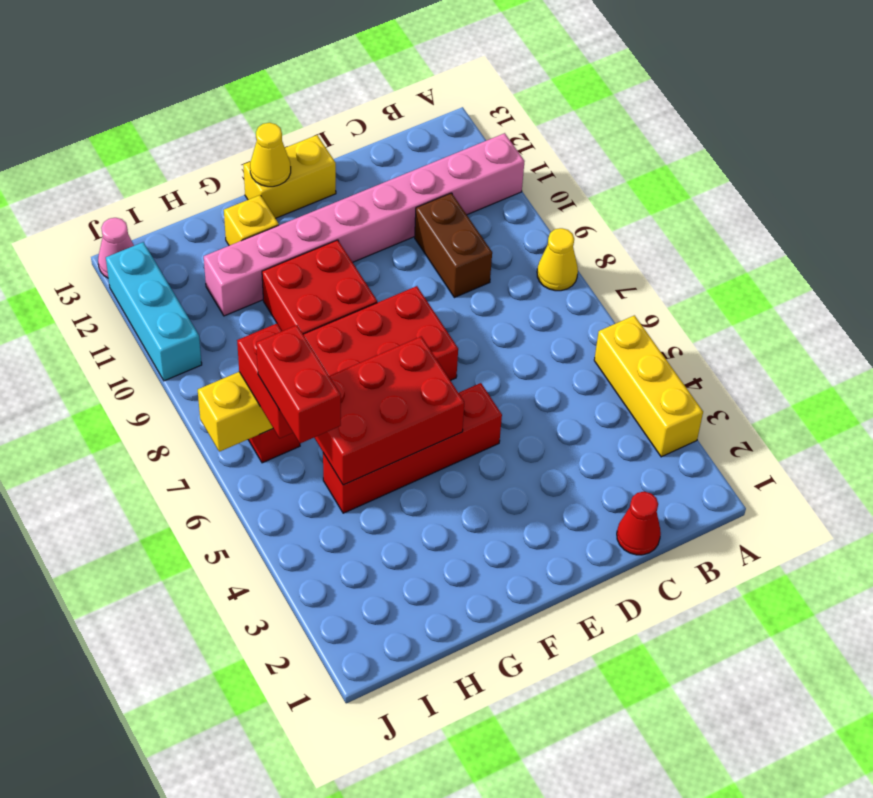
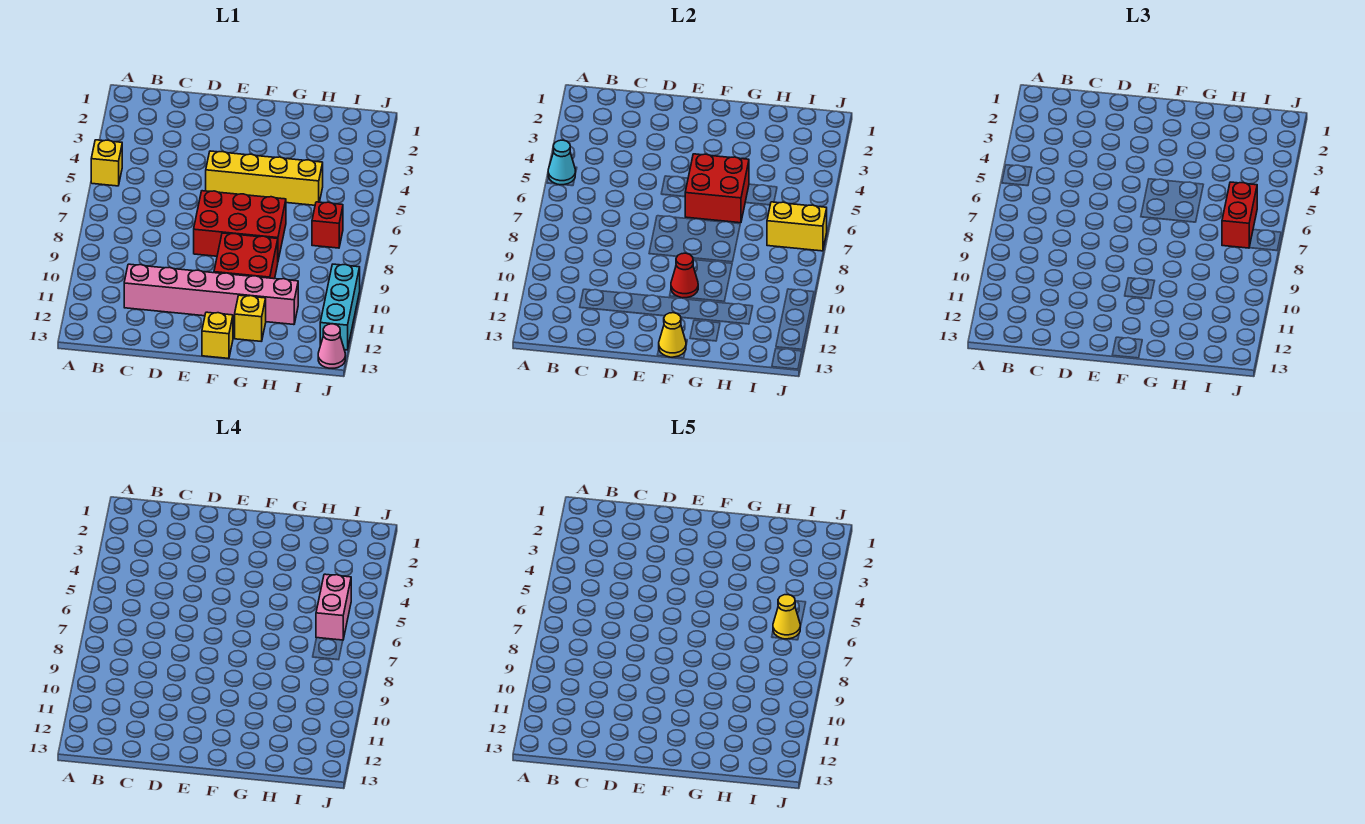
yellow 1x3 brick [594,315,703,457] -> yellow 1x1 brick [91,140,122,186]
none -> cyan 1x1 cone [548,140,575,185]
yellow 1x1 cone [537,228,578,291] -> yellow 1x1 cone moved to [773,595,800,639]
pink 1x8 brick [204,133,525,316] -> pink 1x6 brick [124,264,298,325]
red 1x1 cone [617,492,661,555] -> red 1x1 cone moved to [671,253,698,298]
brown 1x2 brick [415,193,492,298] -> none
red 1x4 brick [323,383,502,513] -> yellow 1x4 brick [206,151,323,205]
yellow 1x2 brick [243,135,336,218] -> yellow 1x1 brick [202,312,233,359]
red 2x3 brick [314,337,464,485] -> red 2x2 brick [685,154,749,223]
red 1x2 brick [256,325,341,443] -> pink 1x2 brick [316,574,351,640]

